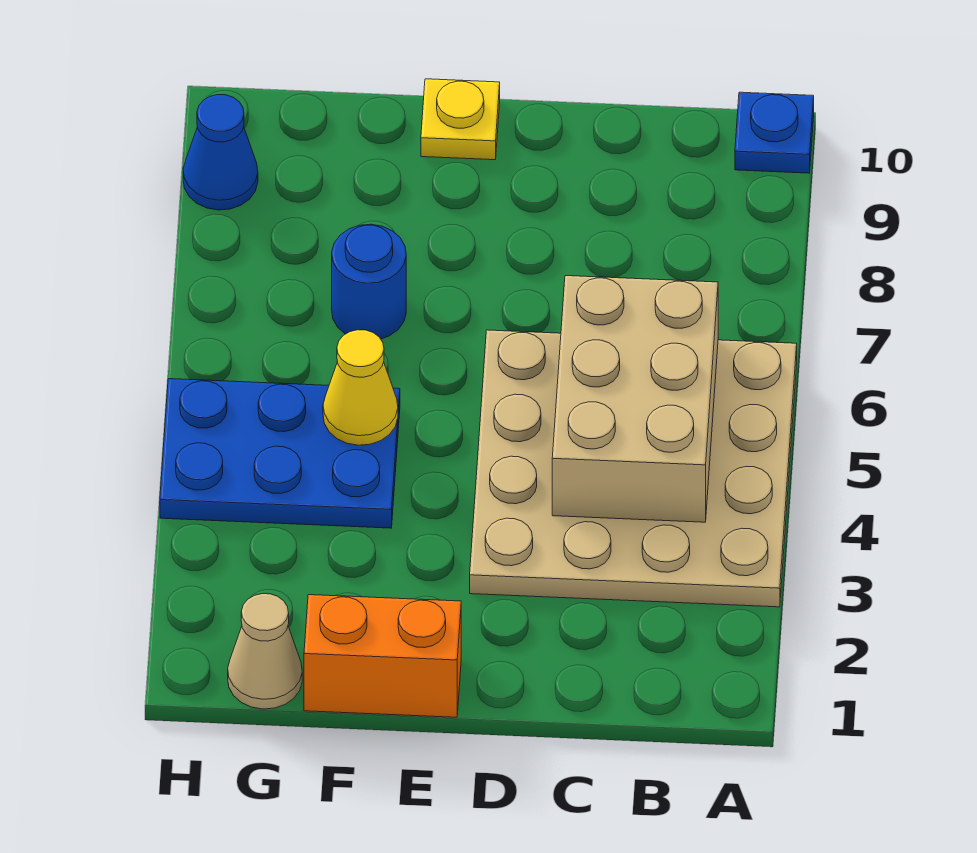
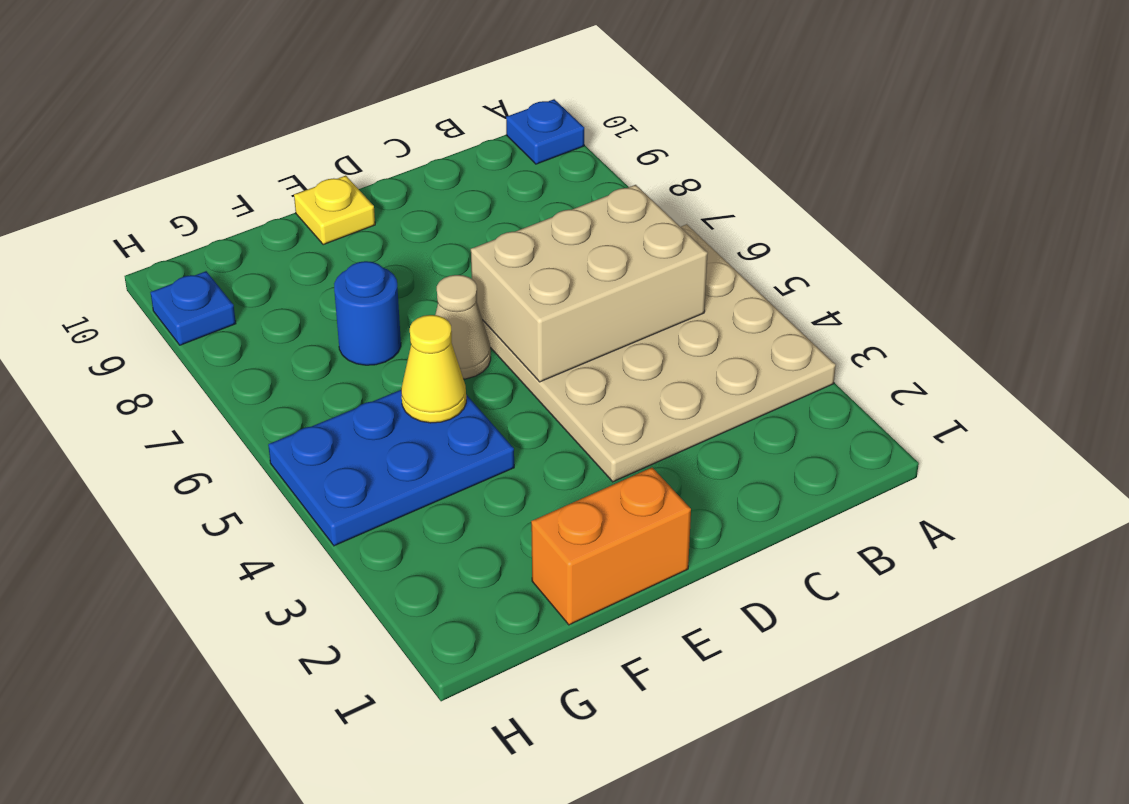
tan 2x3 brick [552,276,718,522] -> tan 2x3 brick turned to [471,185,708,382]
tan 1x1 cone [228,594,302,709] -> tan 1x1 cone moved to [435,275,491,379]
blue 1x1 cone [183,95,258,210] -> blue 1x1 plate [151,271,236,345]

